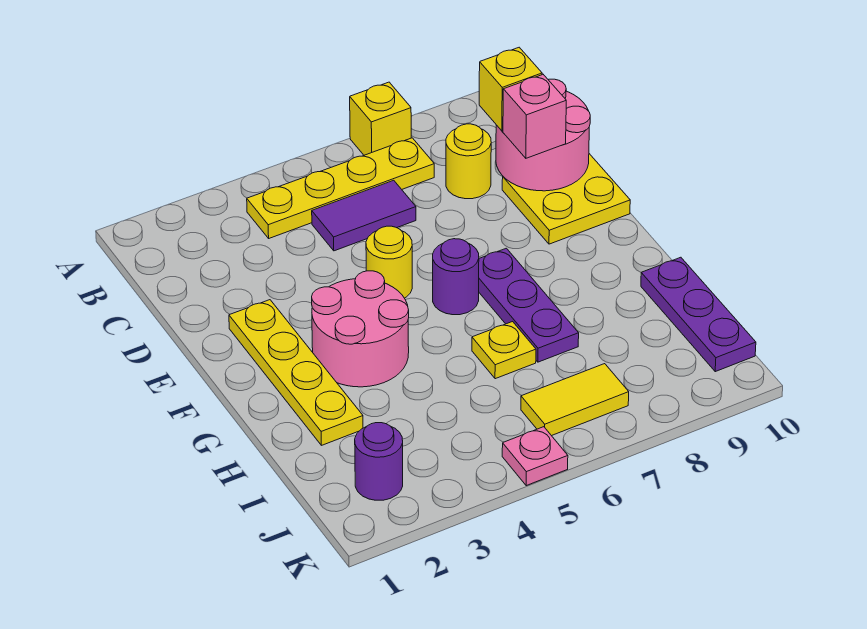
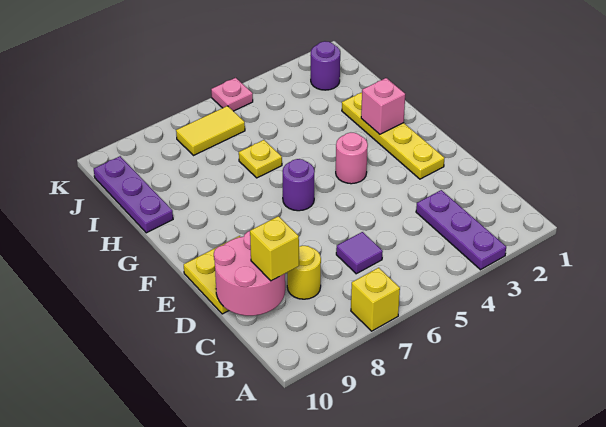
yellow 1x4 plate [247,138,434,238] -> none
purple 1x2 tile [312,180,416,251] -> purple 1x1 tile [336,232,383,274]
pink 1x1 brick [503,75,566,158] -> pink 1x1 brick moved to [361,78,405,134]
yellow 1x1 round brick [366,226,412,298] -> none
pink 2x2 round brick [312,271,409,387] -> pink 1x1 round brick [336,133,368,184]
purple 1x3 plate [479,248,579,362] -> purple 1x3 plate moved to [416,190,506,270]

